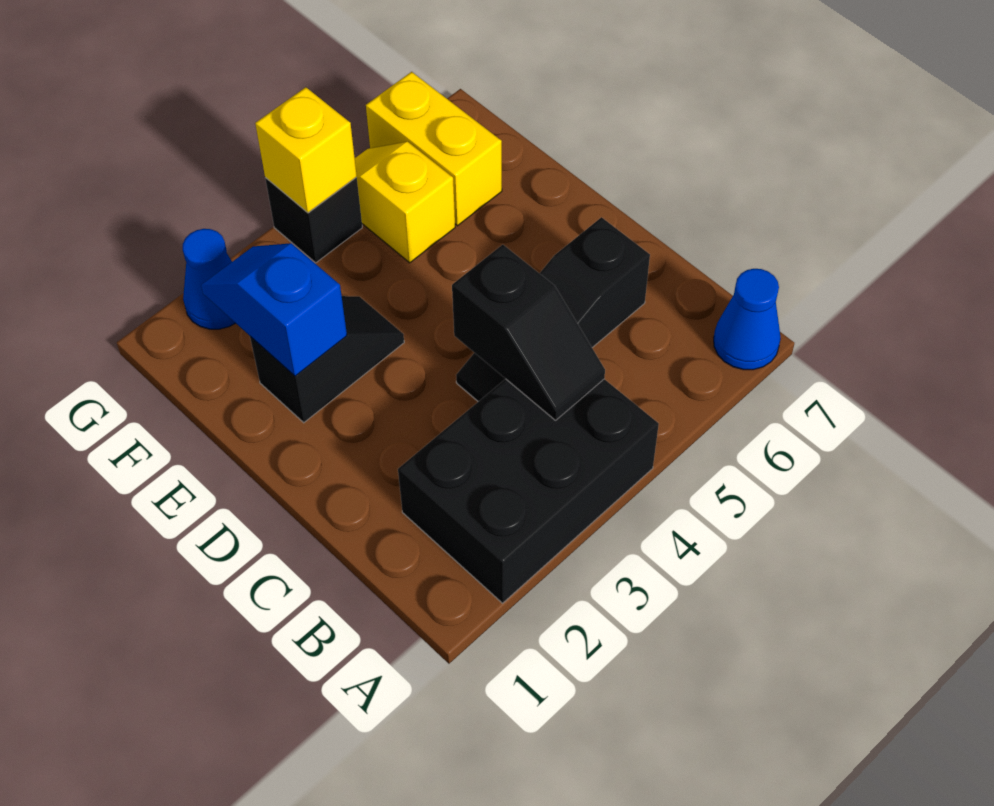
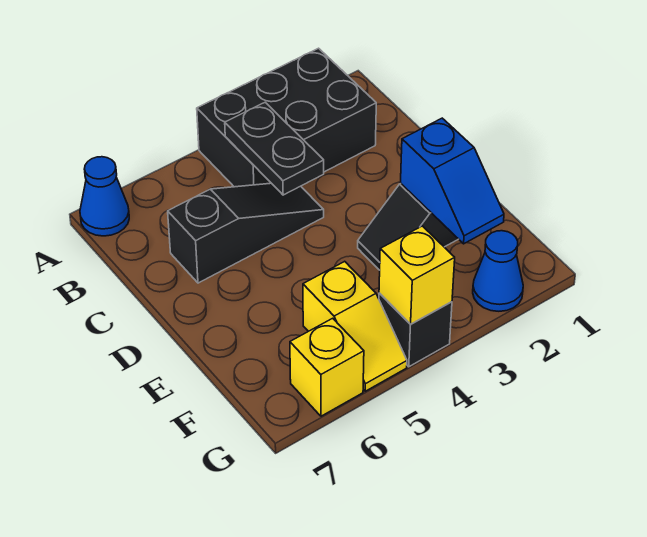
black 1x2 slope [452,245,605,420] -> black 1x2 plate [225,103,324,195]
yellow 1x2 brick [366,72,502,226] -> yellow 1x1 brick [290,318,364,416]

